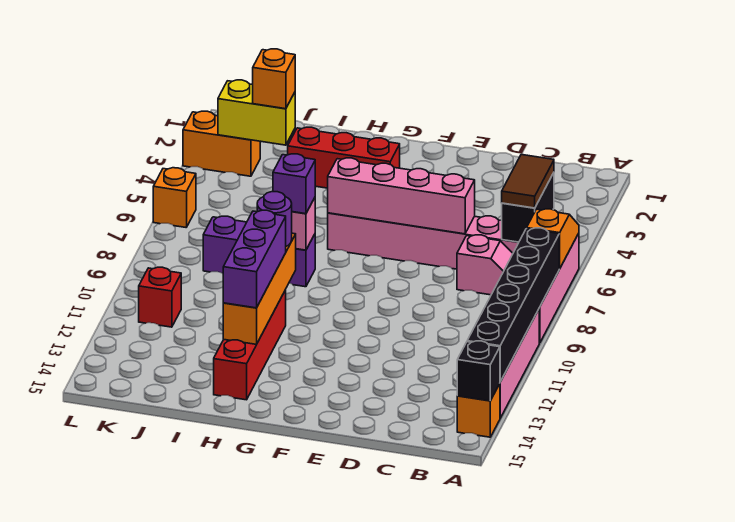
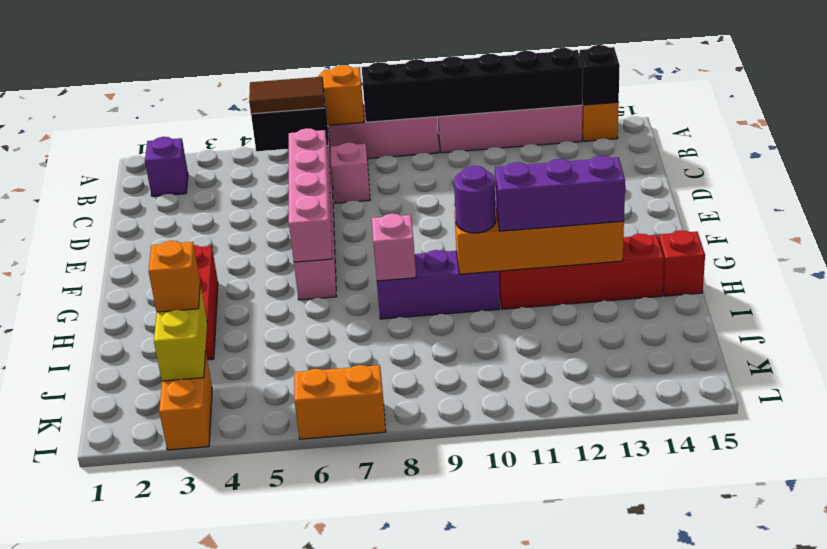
purple 1x3 brick [203,216,315,287] -> purple 1x3 brick turned to [377,250,500,319]
purple 1x1 brick [273,154,315,214] -> purple 1x1 brick moved to [145,137,188,196]
red 1x1 brick [139,267,181,327] -> red 1x1 brick moved to [659,230,705,296]
orange 1x1 brick [153,168,196,227] -> orange 1x2 brick [294,365,386,439]

